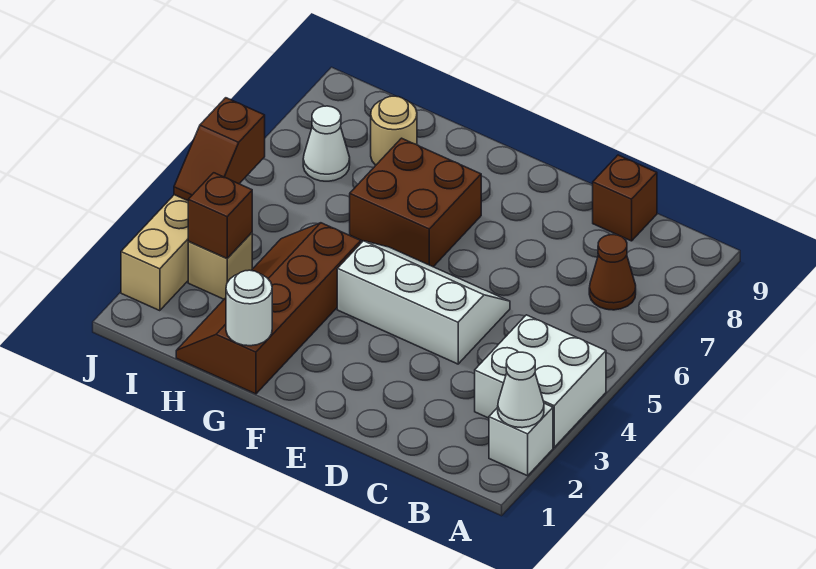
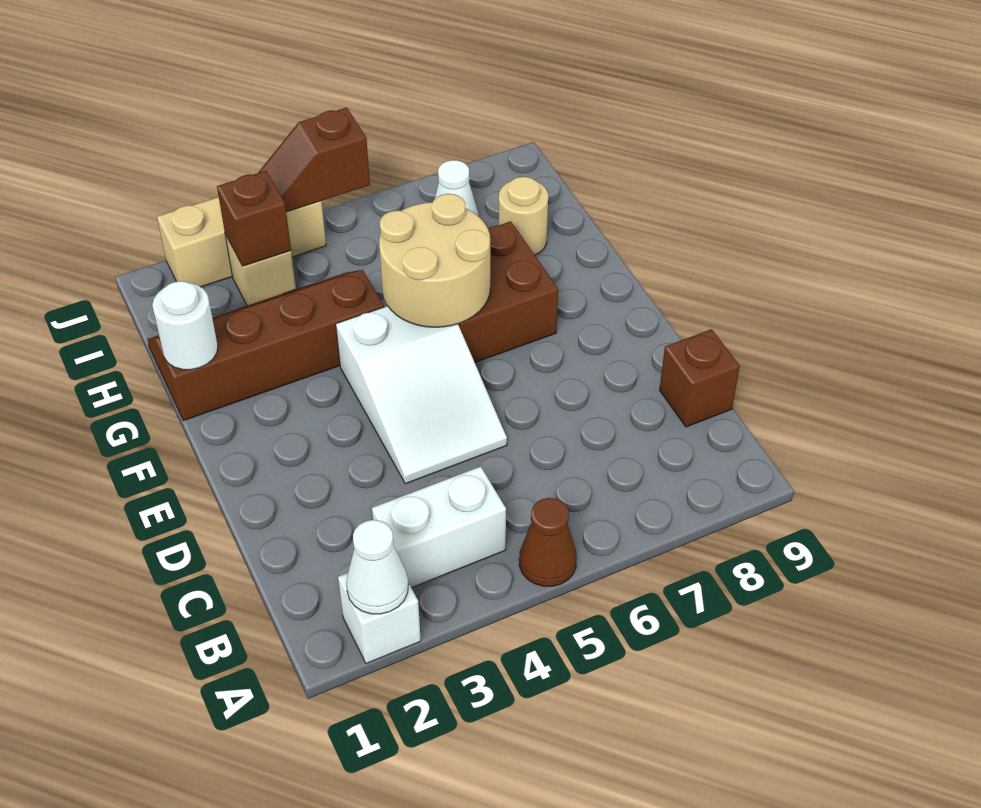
white 2x2 brick [475,315,606,447] -> white 1x2 brick [372,466,506,588]
brown 1x1 cone [589,235,636,310] -> brown 1x1 cone moved to [519,498,577,586]
white 2x3 slope [337,241,510,364] -> white 2x3 slope turned to [336,306,507,484]
none -> tan 2x2 round brick [379,194,490,327]

